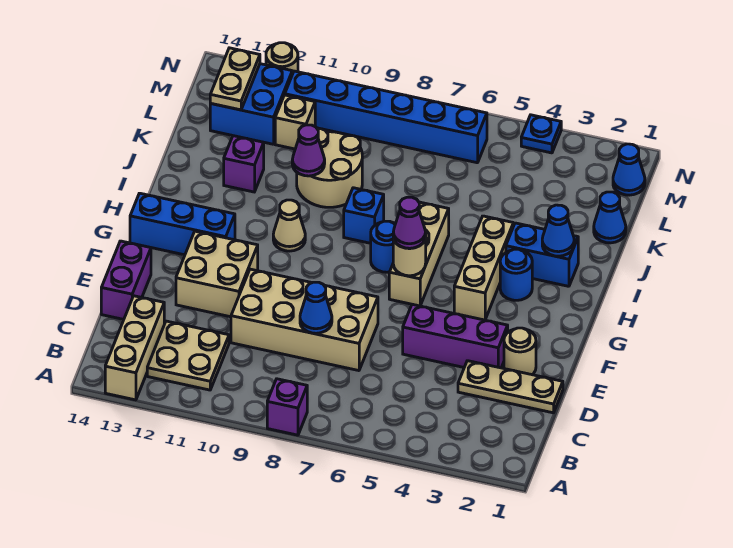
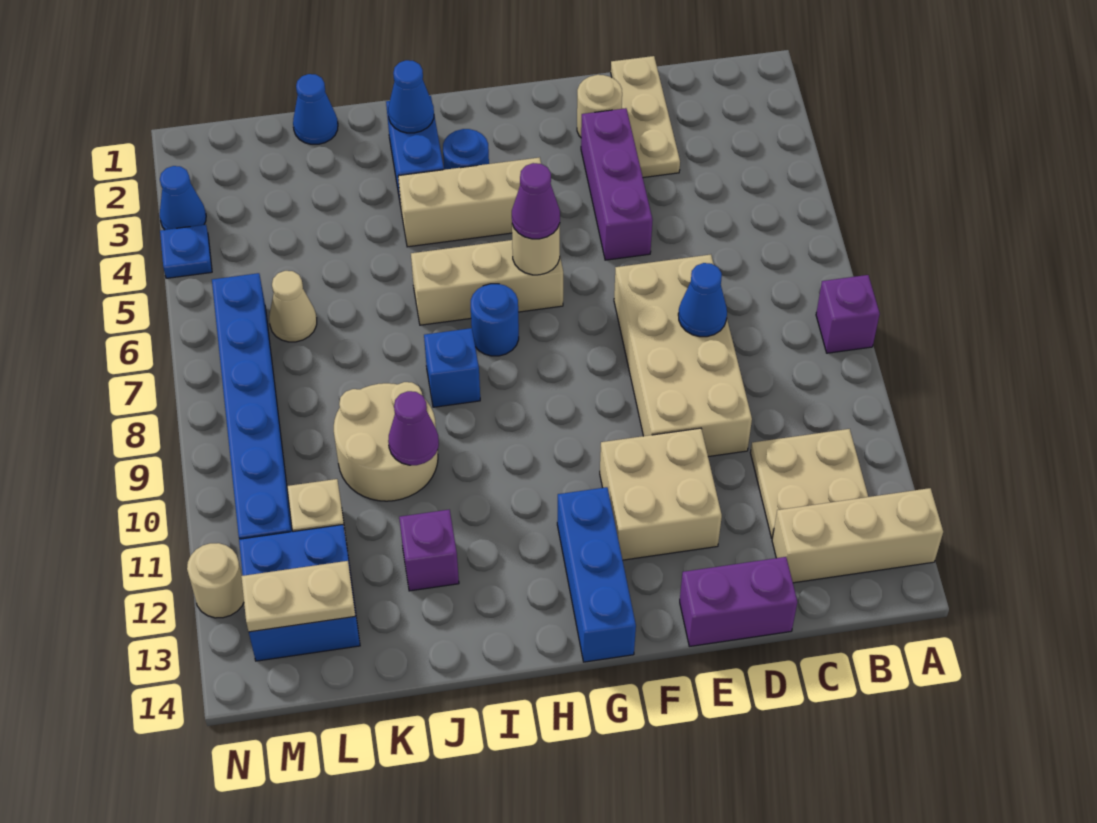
tan 1x1 cone [273,200,305,251] -> tan 1x1 cone moved to [269,271,317,342]
blue 1x1 cone [613,144,645,195] -> blue 1x1 cone moved to [159,166,206,230]

